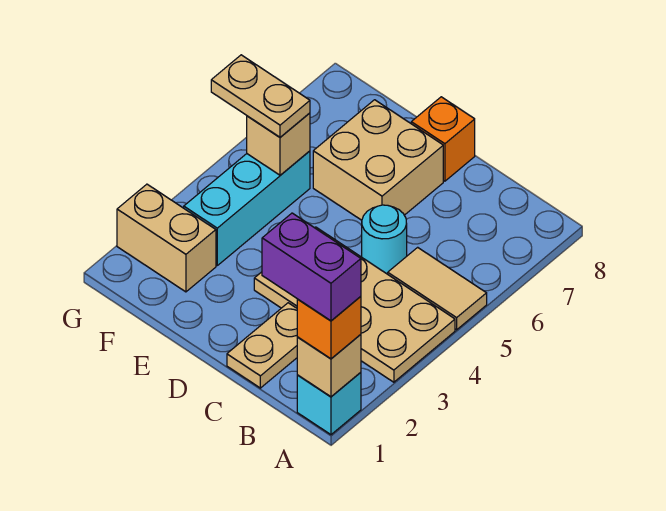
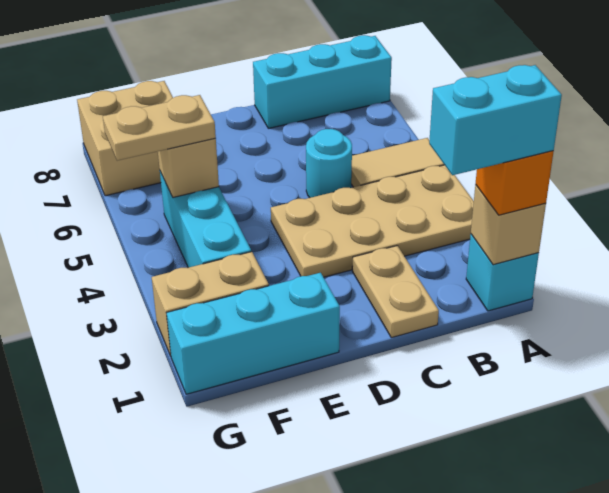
purple 1x2 brick [262,213,361,321] -> cyan 1x2 brick [429,65,562,175]
none -> cyan 1x3 brick [253,35,392,128]
tan 2x2 brick [313,100,443,220] -> tan 2x2 brick moved to [77,81,173,196]
orange 1x1 brick [411,97,475,181] -> none
none -> cyan 1x3 brick [167,273,340,394]

